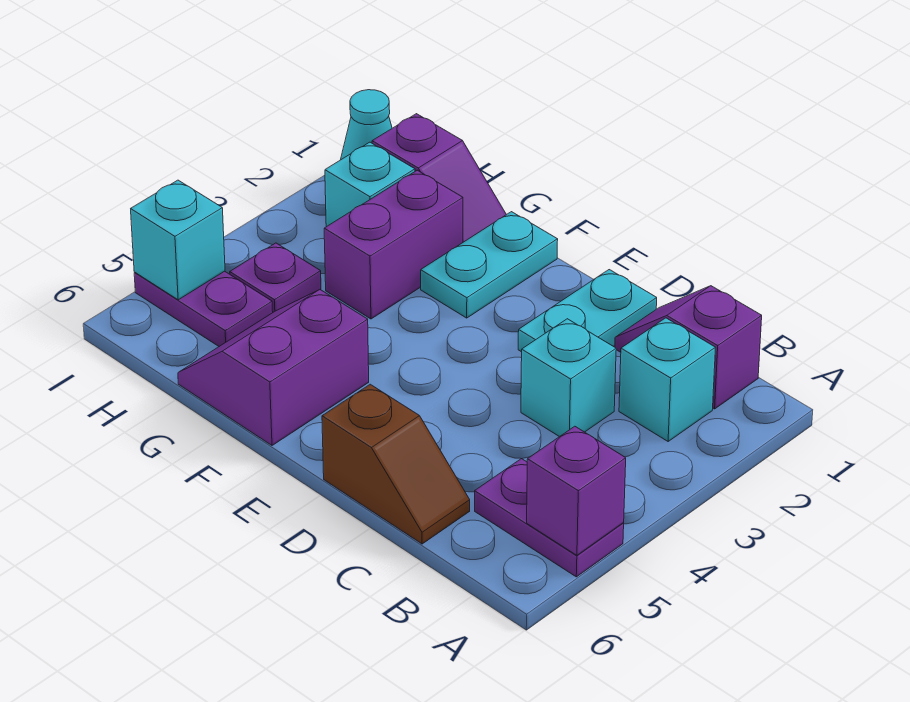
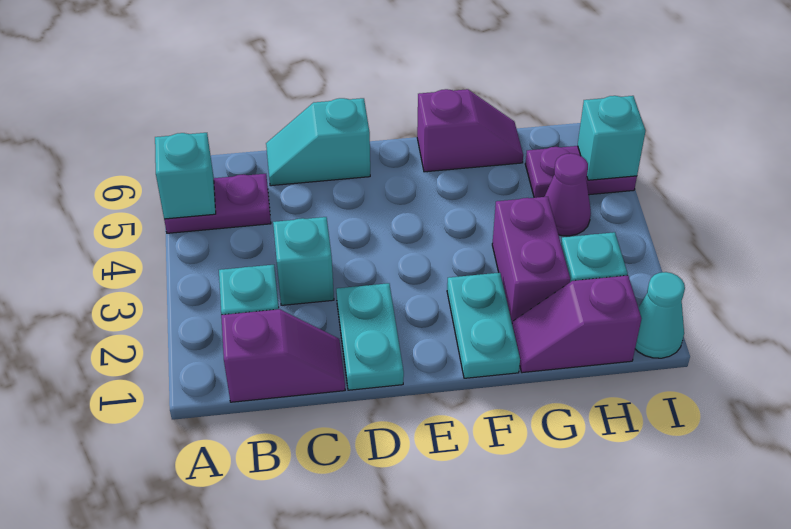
purple 1x1 brick [527,426,626,555] -> cyan 1x1 brick [155,133,216,219]
brown 1x2 slope [322,384,470,544] -> cyan 1x2 slope [266,98,370,186]
purple 2x2 slope [178,290,369,445] -> purple 1x2 slope [417,89,523,172]
purple 1x1 plate [230,243,321,312] -> purple 1x1 cone [545,153,591,236]

